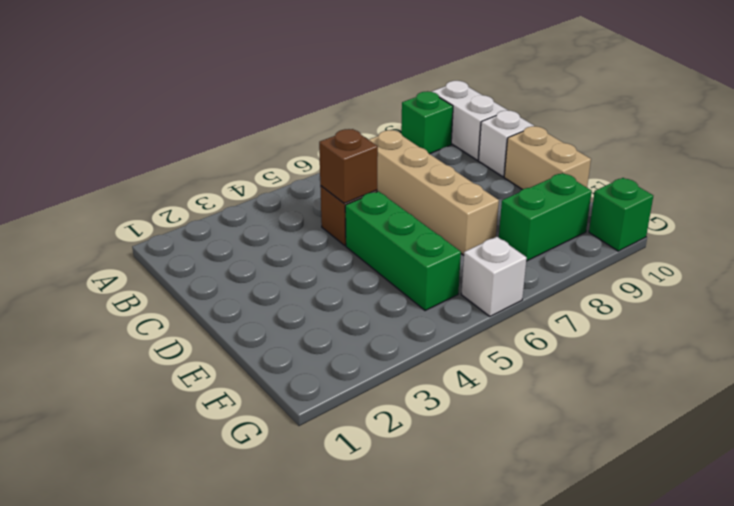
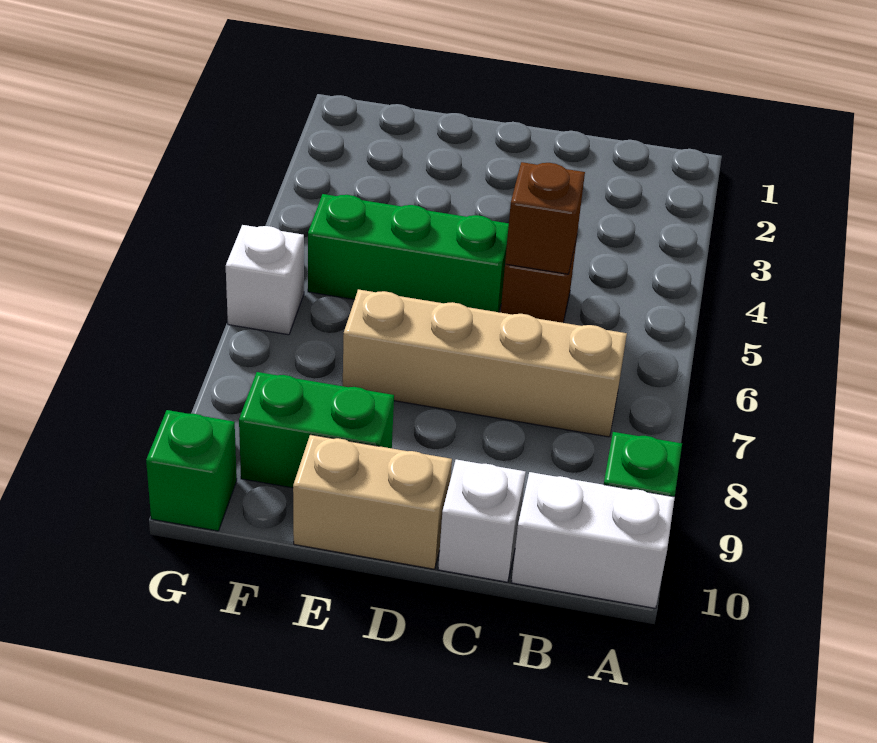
green 1x2 brick [499,173,592,261] -> green 1x2 brick turned to [239,372,394,488]

